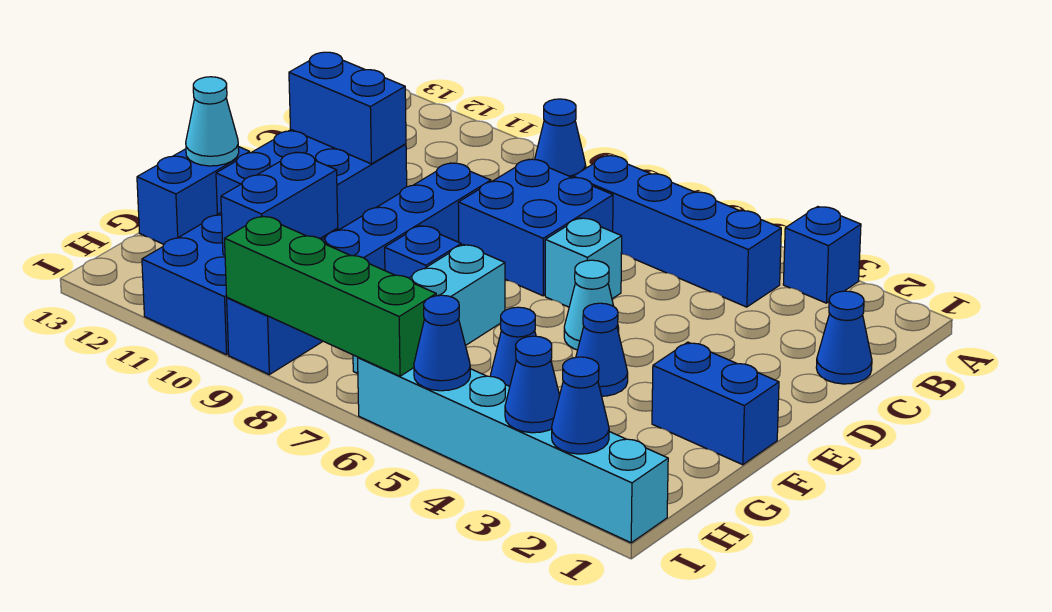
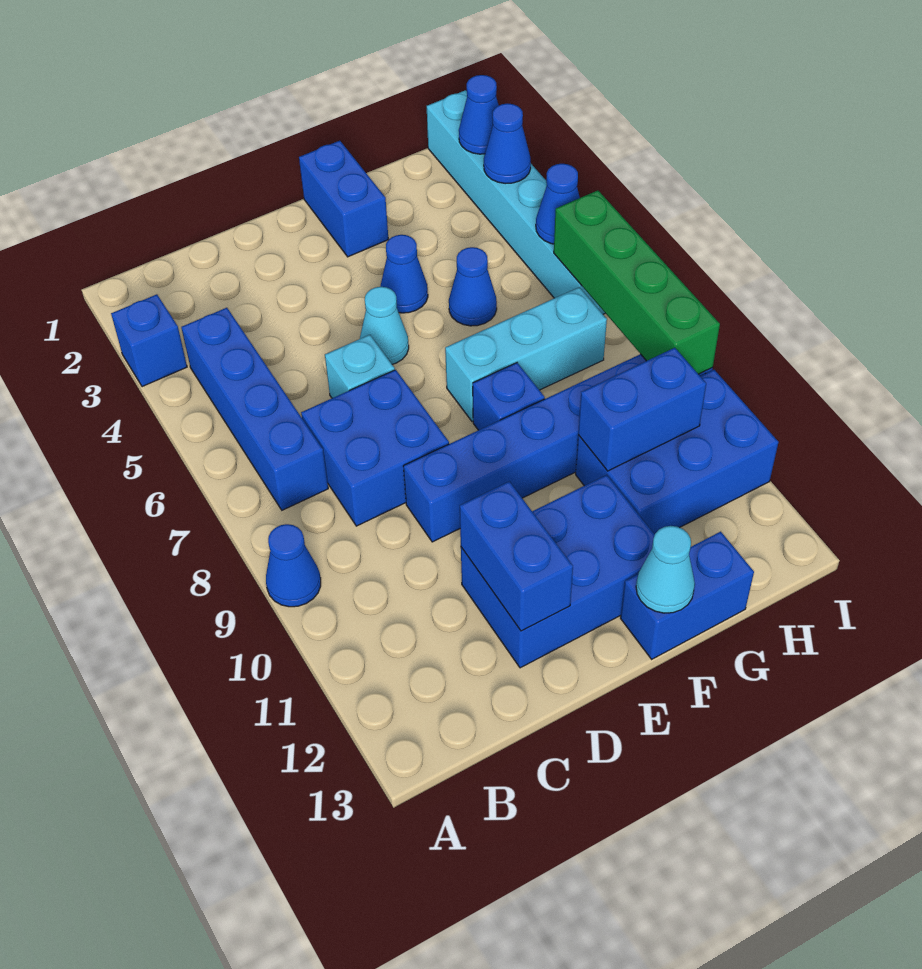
blue 1x1 cone [816,291,872,384] -> none

